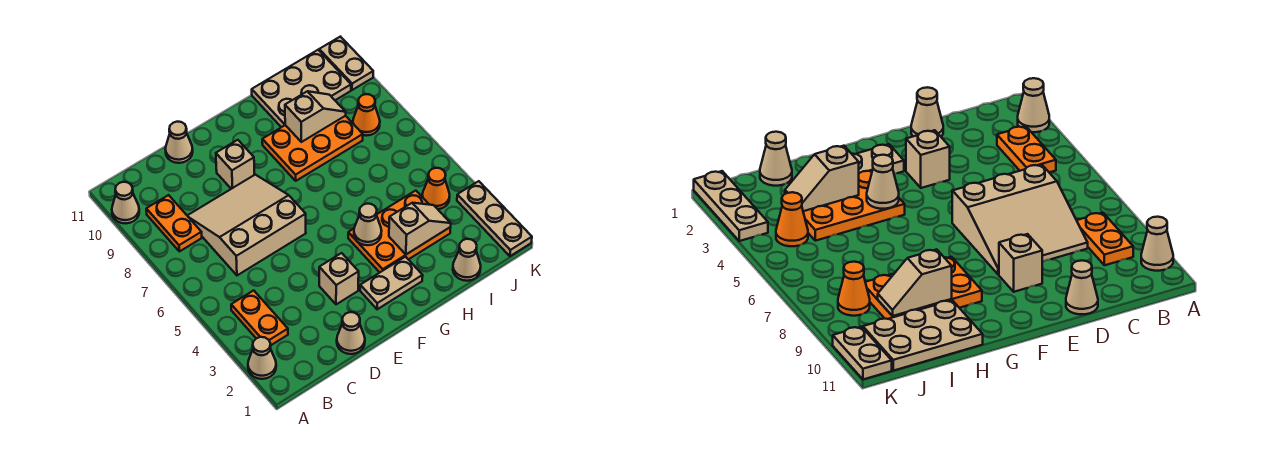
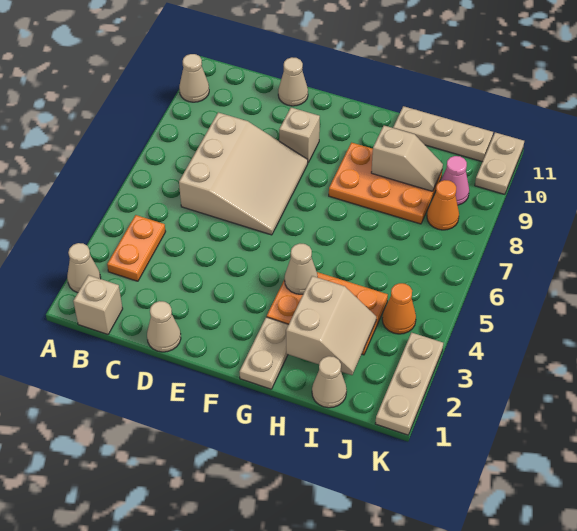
orange 1x2 plate [146,195,202,251] -> none
tan 3x3 slope [187,175,306,275] -> tan 3x3 slope turned to [179,112,308,235]
tan 1x1 brick [319,253,359,304] -> tan 1x1 brick moved to [73,275,123,334]
tan 1x2 plate [360,257,423,309] -> tan 1x2 plate turned to [239,317,289,389]
tan 1x2 slope [389,203,451,254] -> tan 2x2 slope [286,276,376,375]
tan 2x3 plate [252,50,351,127] -> tan 1x3 plate [393,106,493,162]
none -> pink 1x1 cone [441,156,469,205]

